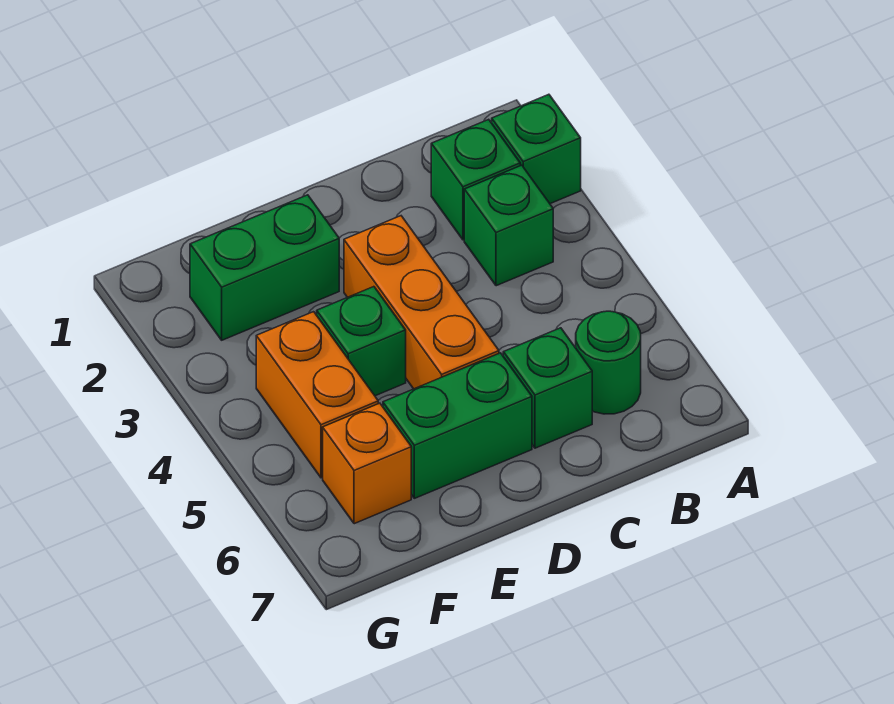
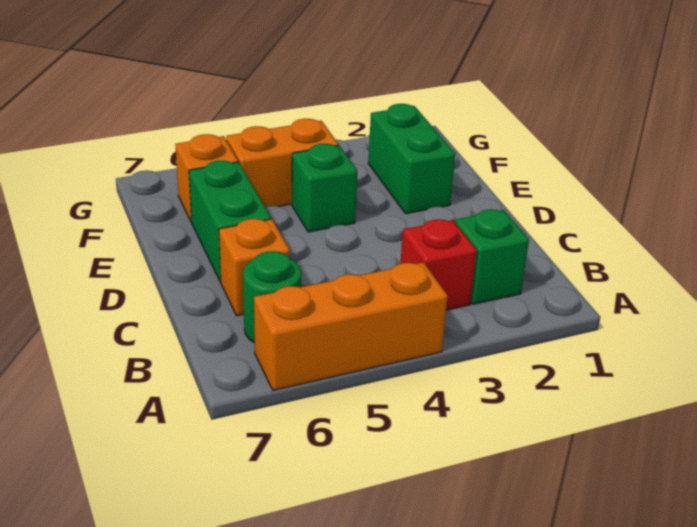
green 1x1 brick [492,94,581,204] -> none
green 1x1 brick [464,165,553,286] -> red 1x1 brick [401,219,477,310]
green 1x1 brick [503,328,592,448] -> orange 1x1 brick [219,219,290,316]
orange 1x3 brick [344,216,499,389] -> orange 1x3 brick moved to [254,262,448,390]

